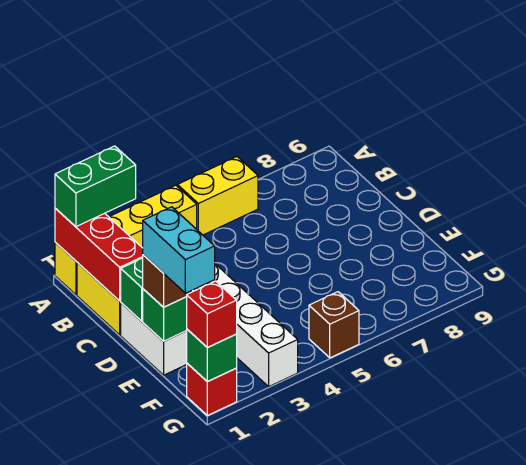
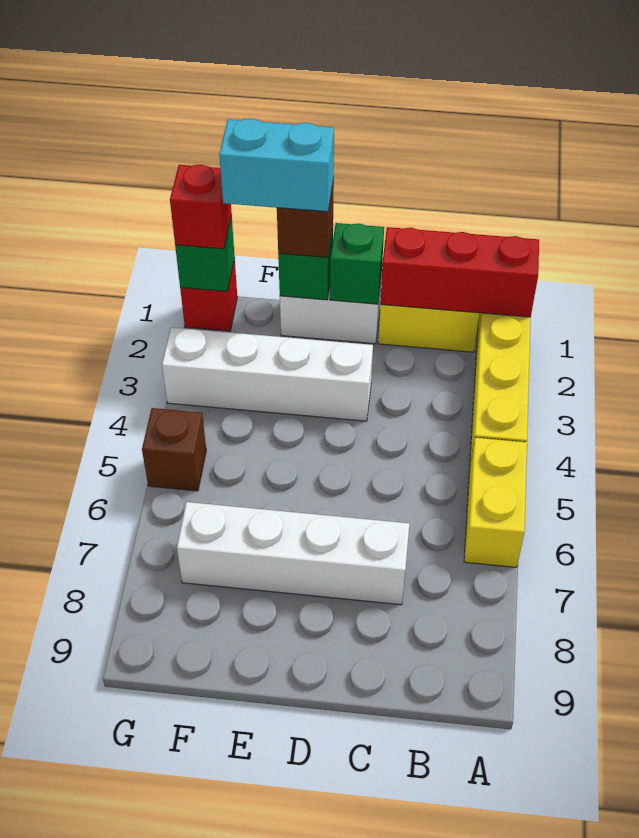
green 1x2 brick [55,146,136,227] -> none
none -> white 1x4 brick [177,502,409,605]

